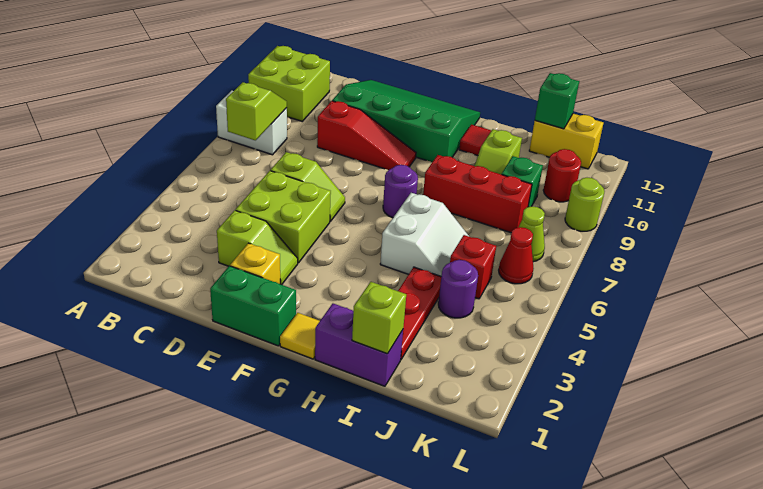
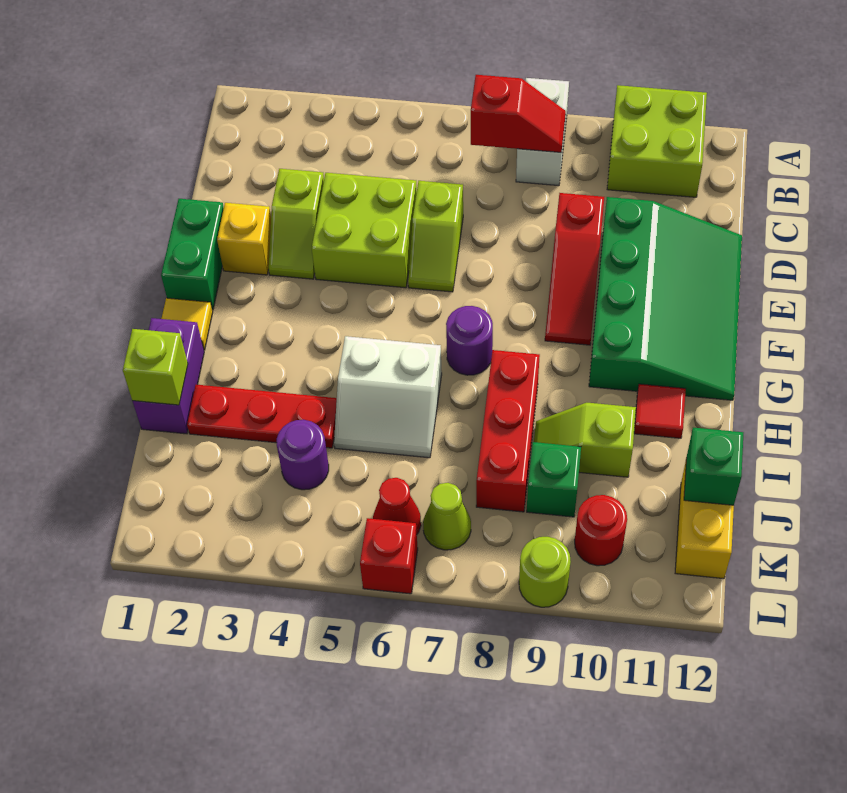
lime 1x2 slope [226,82,287,140] -> red 1x2 slope [471,75,566,152]
red 1x1 brick [450,235,496,299] -> red 1x1 brick moved to [360,518,418,594]

